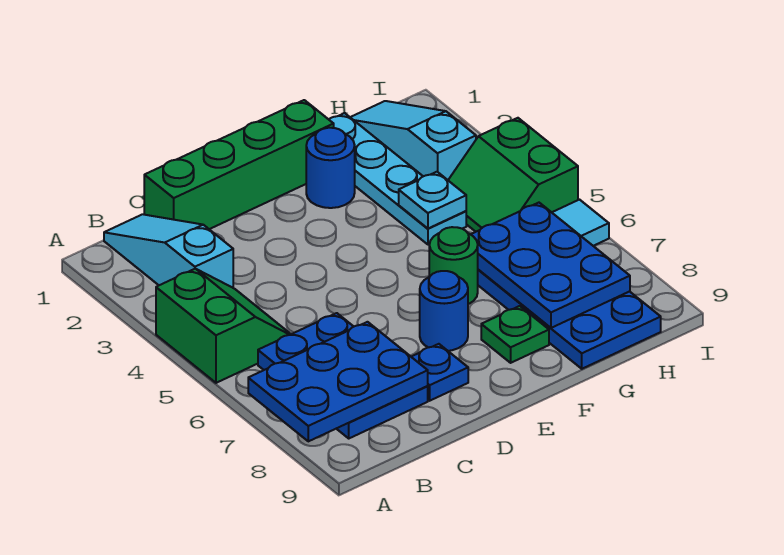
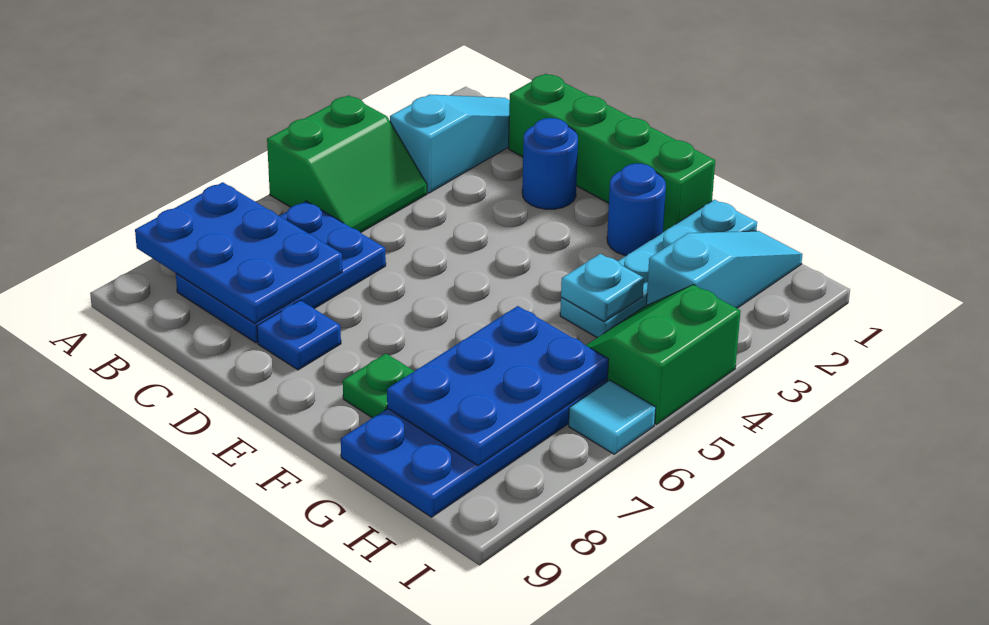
blue 1x1 round brick [420,271,468,351] -> blue 1x1 round brick moved to [522,118,578,209]
green 1x1 round brick [429,227,478,304] -> none

